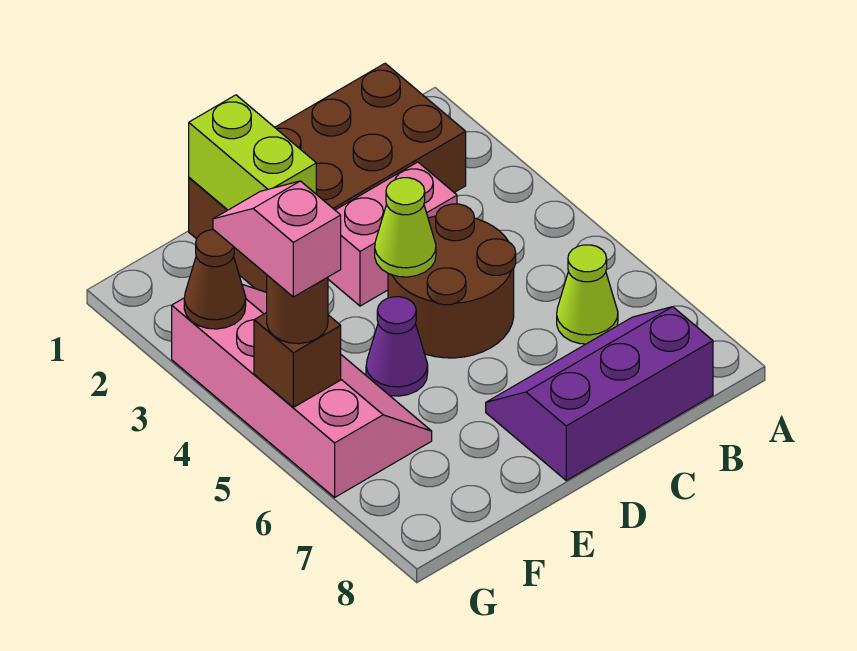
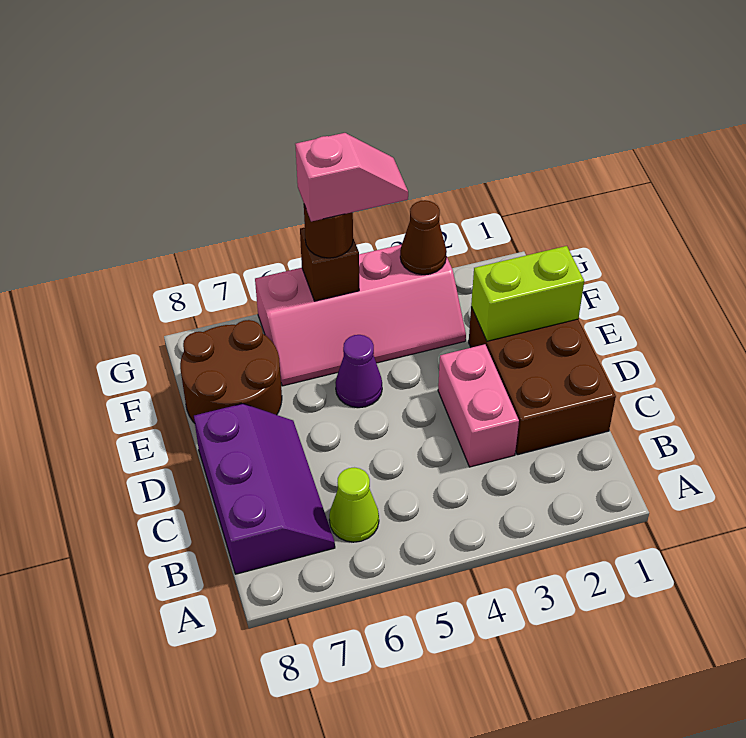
brown 2x4 brick [189,63,466,292] -> brown 2x3 brick [469,307,616,455]
brown 2x2 round brick [388,204,516,358] -> brown 2x2 round brick moved to [180,320,282,423]
lime 1x1 cone [375,178,436,277] -> none

